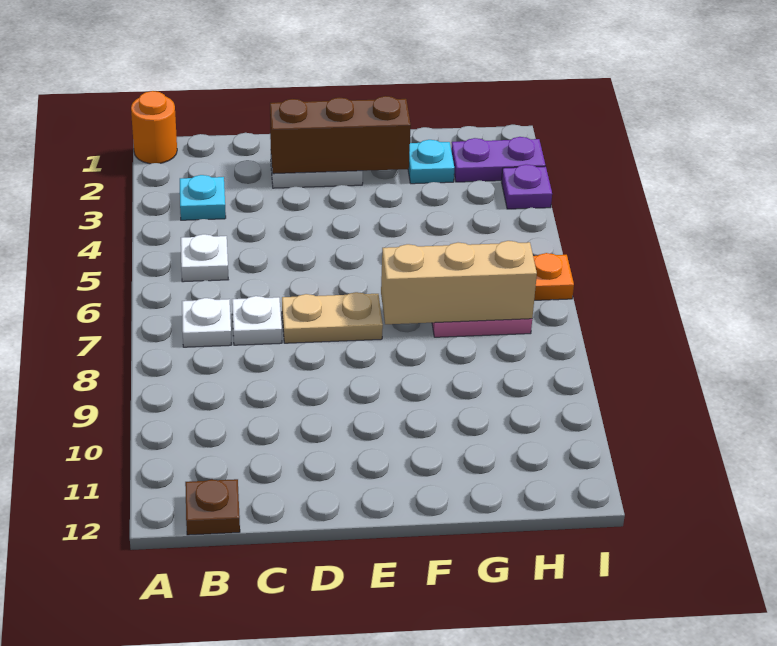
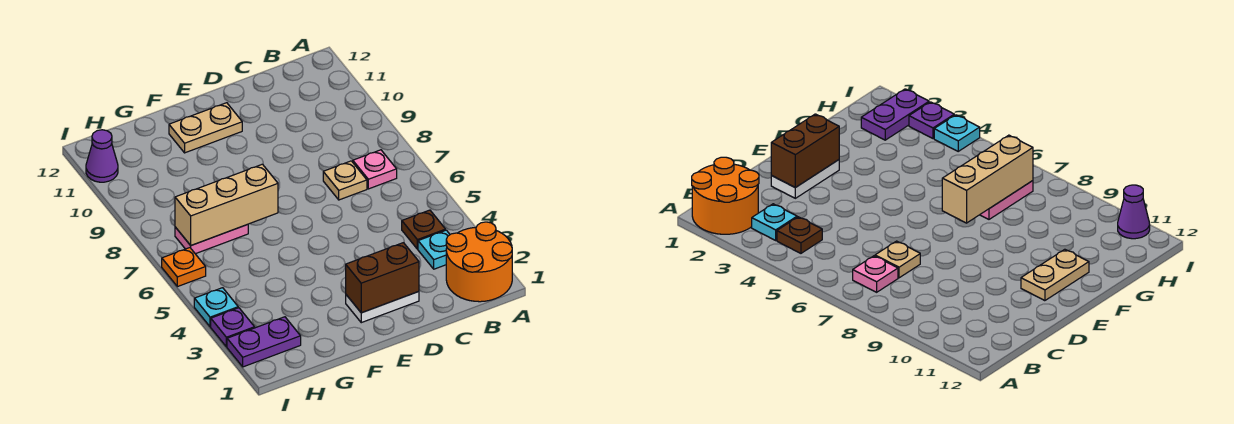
orange 1x1 round brick [131,91,177,164] -> orange 2x2 round brick [446,222,512,302]
white 1x1 plate [181,234,228,282] -> none
white 1x1 plate [182,298,231,347] -> pink 1x1 plate [353,150,397,189]
brown 1x1 plate [185,479,240,535] -> brown 1x1 plate moved to [402,210,446,249]
white 1x1 plate [232,296,282,345] -> tan 1x1 plate [323,161,367,200]
brown 1x3 brick [270,96,411,174] -> brown 1x2 brick [346,243,419,313]
tan 1x2 plate [282,292,383,343] -> tan 1x2 plate moved to [169,103,242,153]
cyan 1x1 plate [408,140,454,184] -> cyan 1x1 plate moved to [194,288,238,327]
none -> purple 1x1 cone [86,130,118,182]

